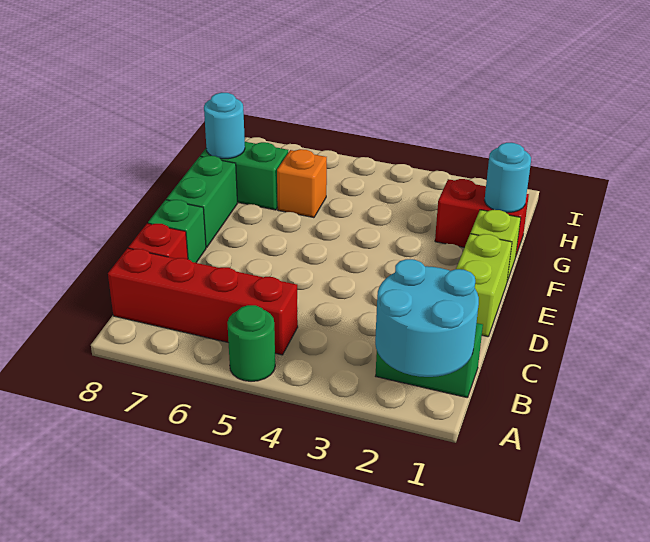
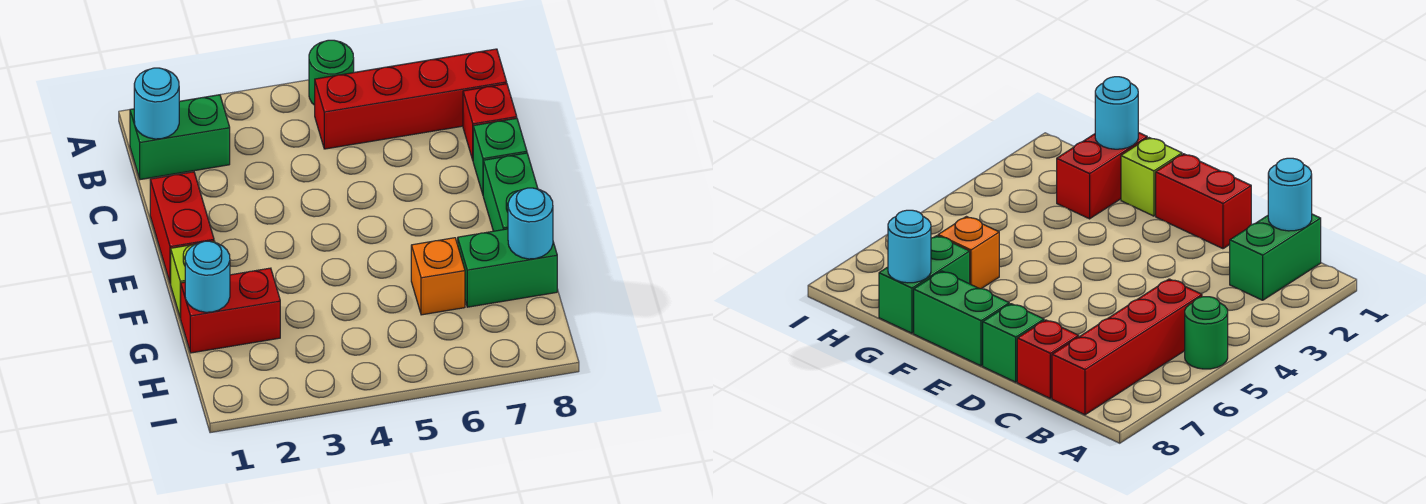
cyan 2x2 round brick [375,259,479,377] -> cyan 1x1 round brick [134,68,179,139]
lime 1x2 brick [456,234,512,337] -> red 1x2 brick [150,172,214,284]

